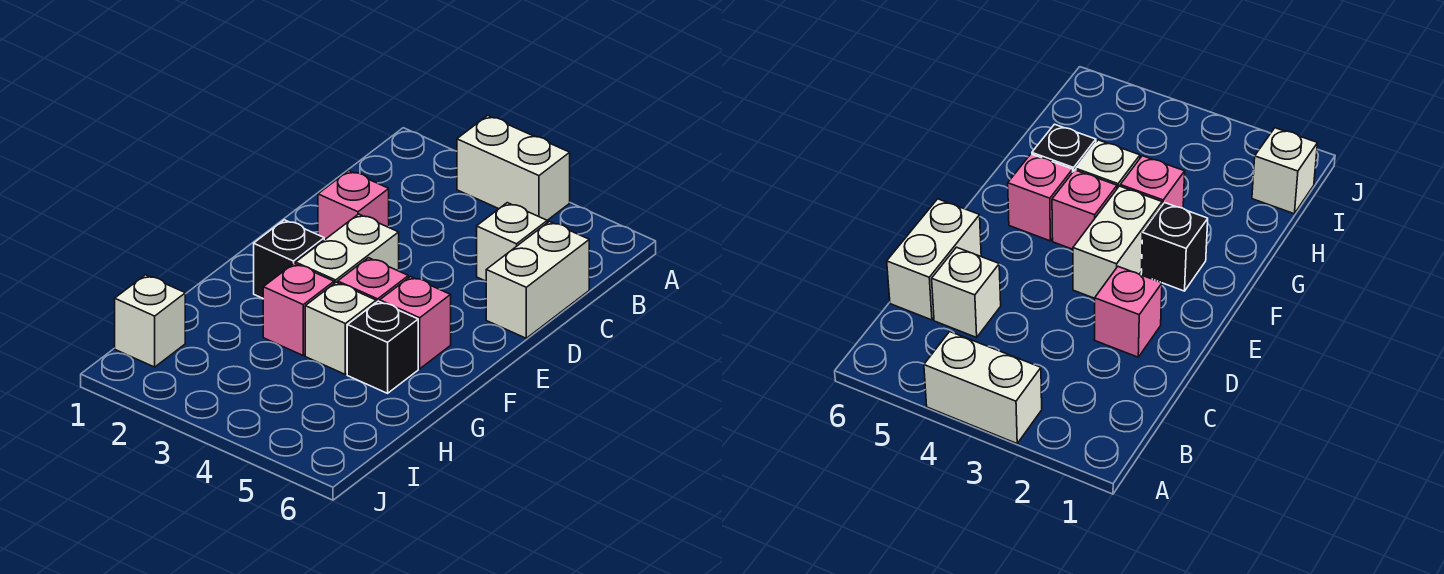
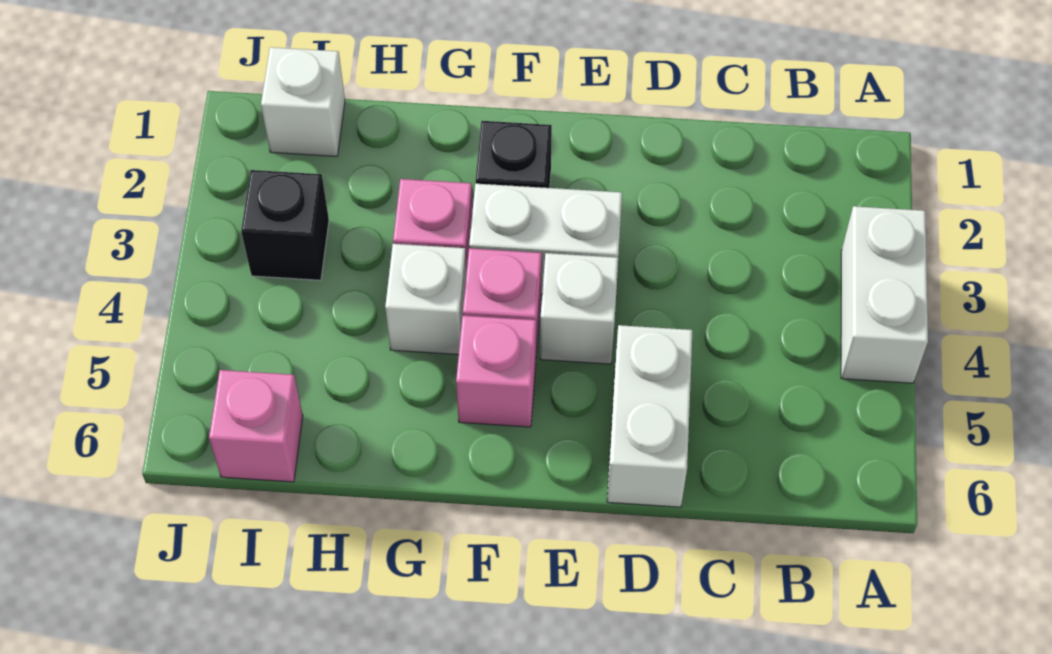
white 1x1 brick [477,203,547,281] -> white 1x1 brick moved to [540,253,618,364]
white 1x2 brick [486,221,589,338] -> white 1x2 brick turned to [607,325,693,507]
pink 1x1 brick [318,171,389,240] -> pink 1x1 brick moved to [209,370,303,482]
black 1x1 brick [347,301,418,393] -> black 1x1 brick moved to [241,170,329,280]

